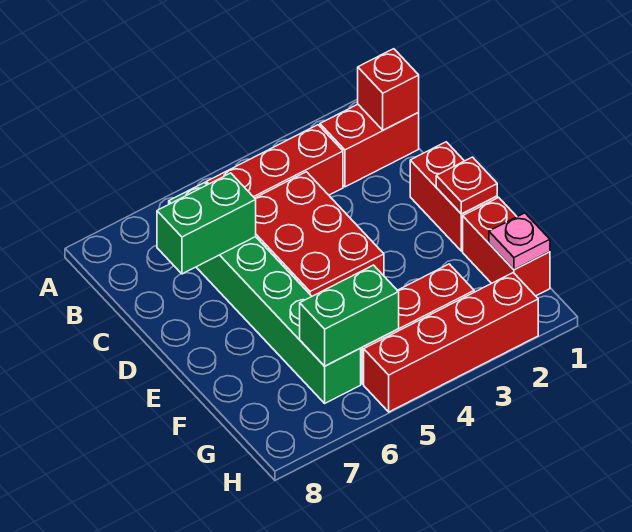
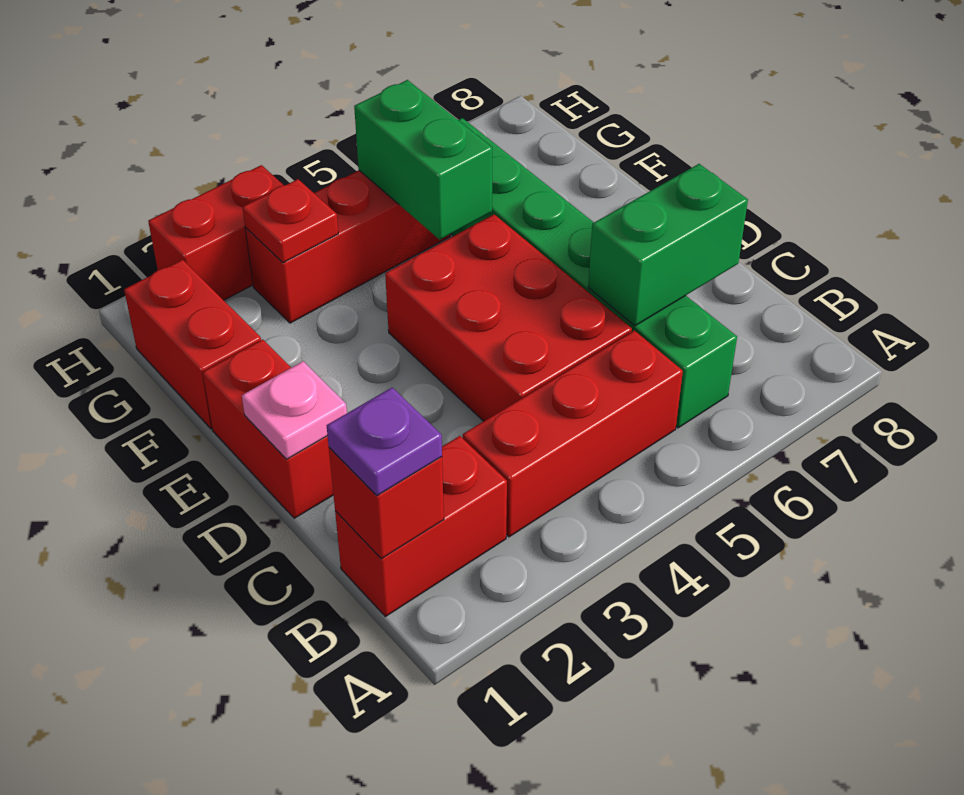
none -> purple 1x1 plate [327,388,442,496]
red 1x1 plate [436,157,497,214] -> red 1x1 plate moved to [243,179,338,263]
pink 1x1 plate [489,213,550,269] -> pink 1x1 plate moved to [242,361,347,459]
green 1x2 brick [300,265,399,366] -> green 1x2 brick turned to [354,80,492,240]
red 1x4 brick [364,273,538,412] -> red 1x2 brick [148,165,283,300]

